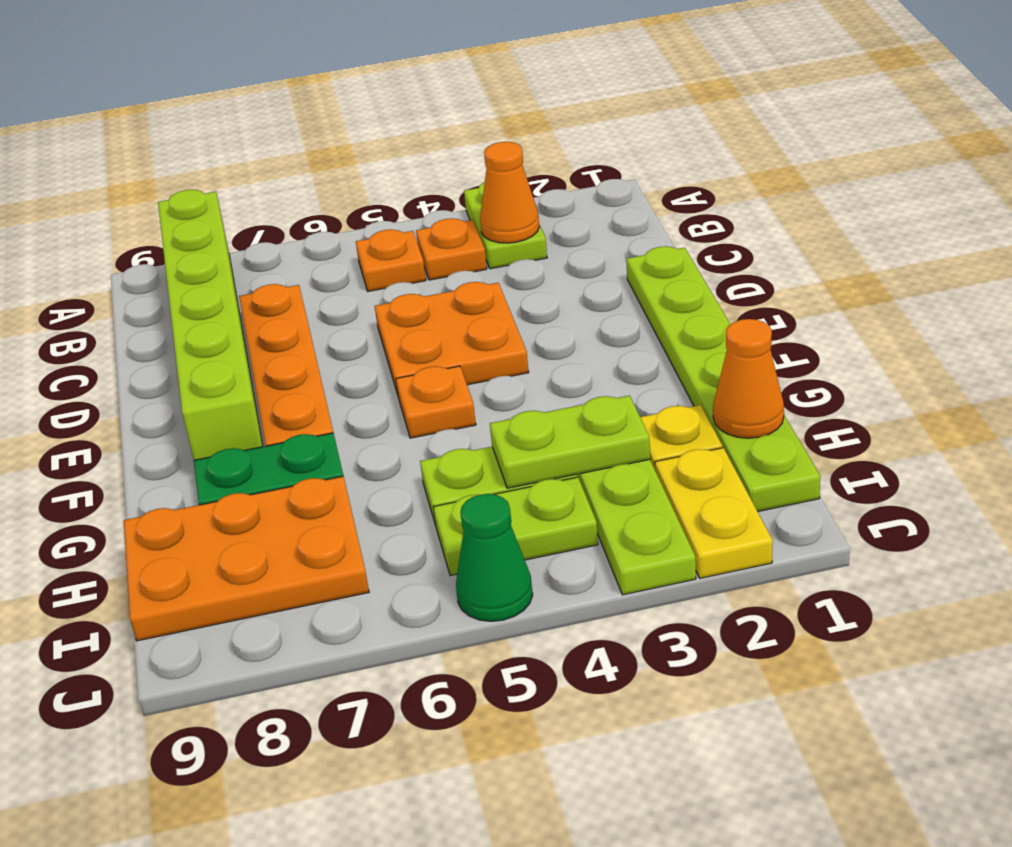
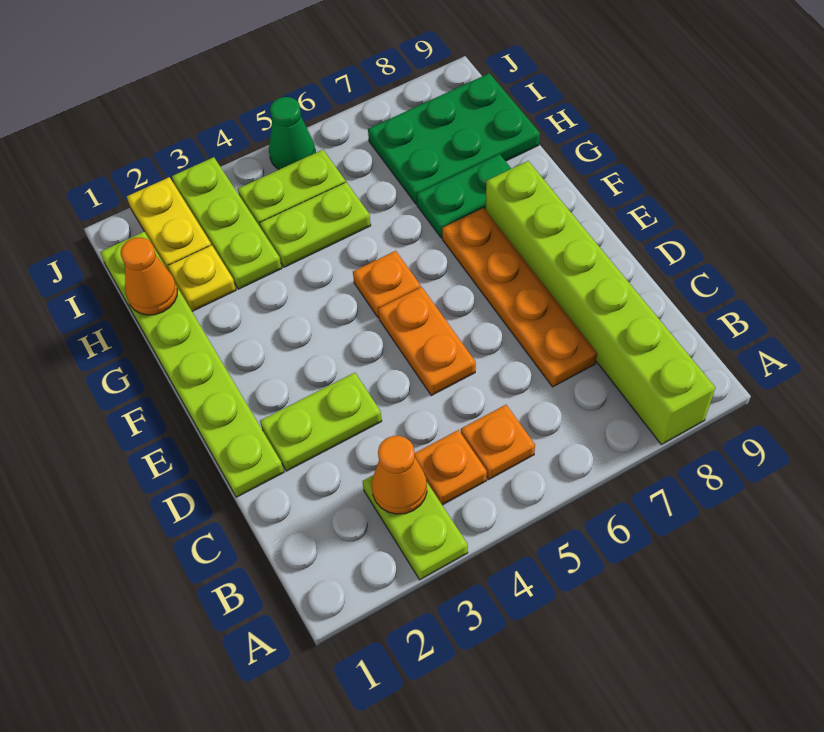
orange 2x2 plate [375,282,529,398] -> orange 1x2 plate [378,287,476,395]
lime 1x2 plate [490,396,650,488] -> lime 1x2 plate moved to [260,373,382,471]
orange 2x3 plate [124,476,369,641] -> green 2x3 plate [368,73,540,204]

